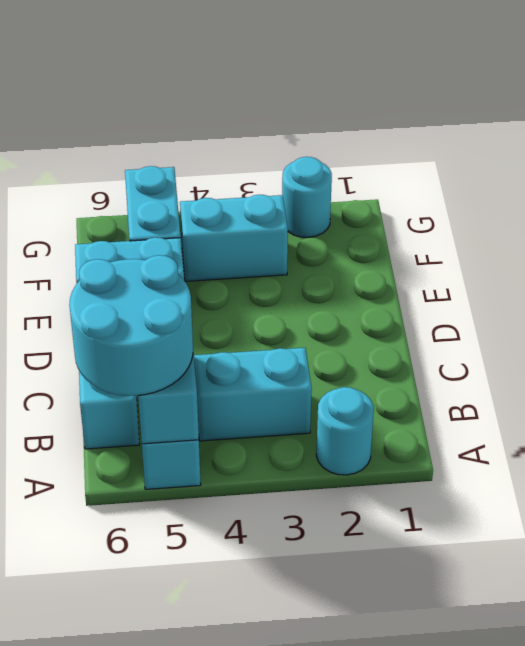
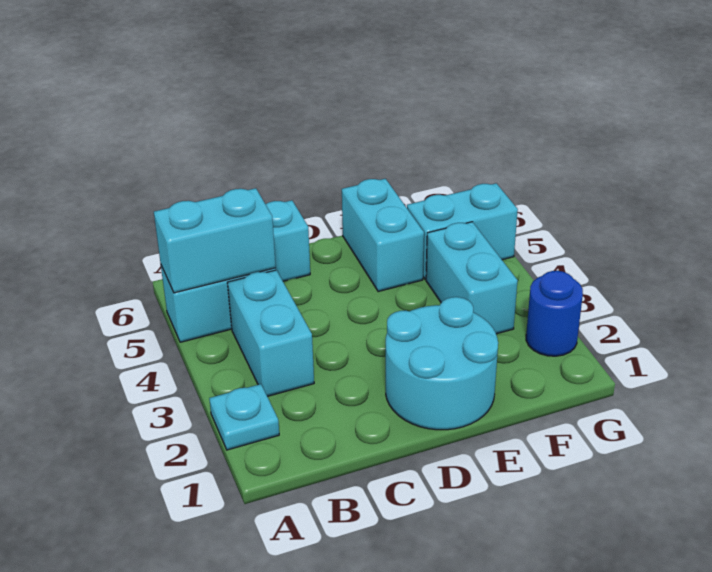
cyan 1x1 round brick [316,387,374,475] -> cyan 1x1 plate [209,384,279,450]
cyan 2x2 round brick [69,255,193,396] -> cyan 2x2 round brick moved to [386,297,498,430]
cyan 1x1 round brick [282,157,332,237] -> blue 1x1 round brick [526,271,583,356]

